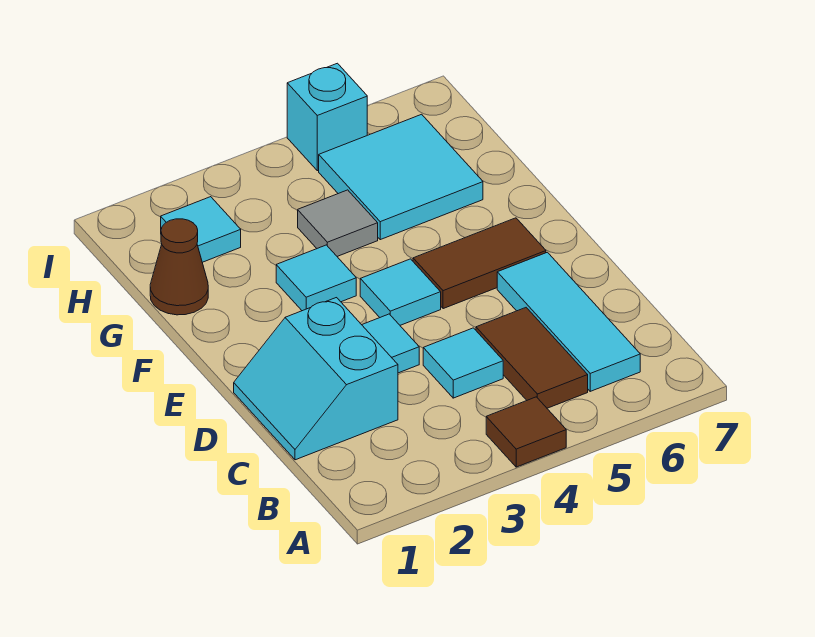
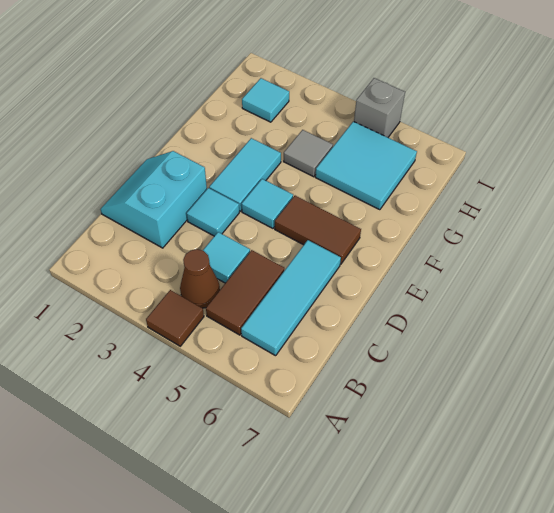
cyan 1x1 tile [276,245,356,311] -> cyan 1x2 tile [209,138,281,211]
brown 1x1 cone [150,219,208,315] -> brown 1x1 cone moved to [180,249,220,308]
cyan 1x1 brick [287,63,367,171] -> grey 1x1 brick [354,78,405,137]

